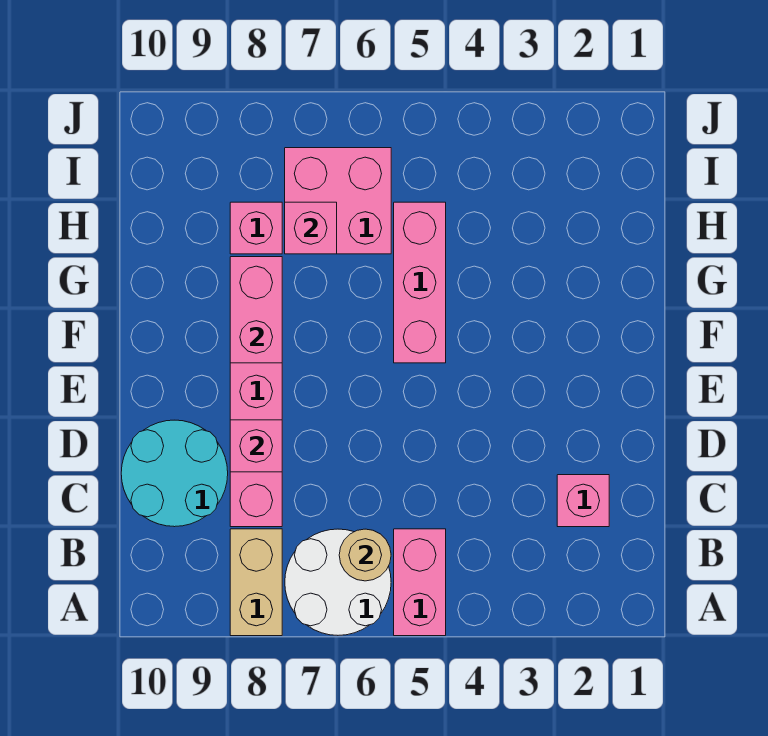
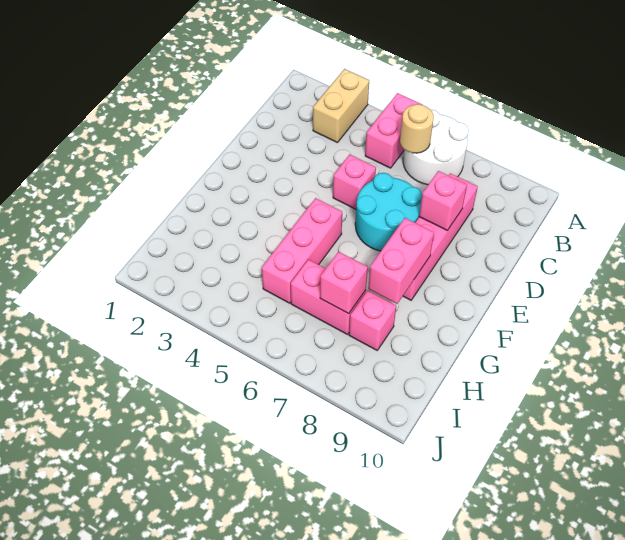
tan 1x2 brick [230,529,282,636] -> tan 1x2 brick moved to [313,69,369,143]
pink 1x1 brick [557,475,609,527] -> pink 1x1 brick moved to [333,154,376,209]
cyan 2x2 round brick [121,420,228,527] -> cyan 2x2 round brick moved to [355,173,422,251]
pink 2x2 brick [285,148,391,254] -> pink 1x2 brick [291,260,366,334]

